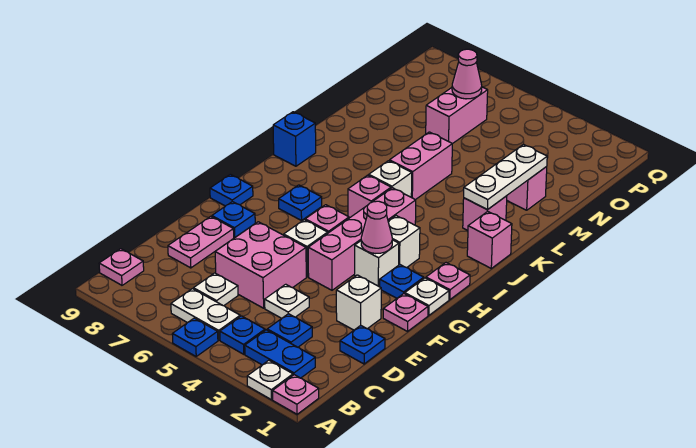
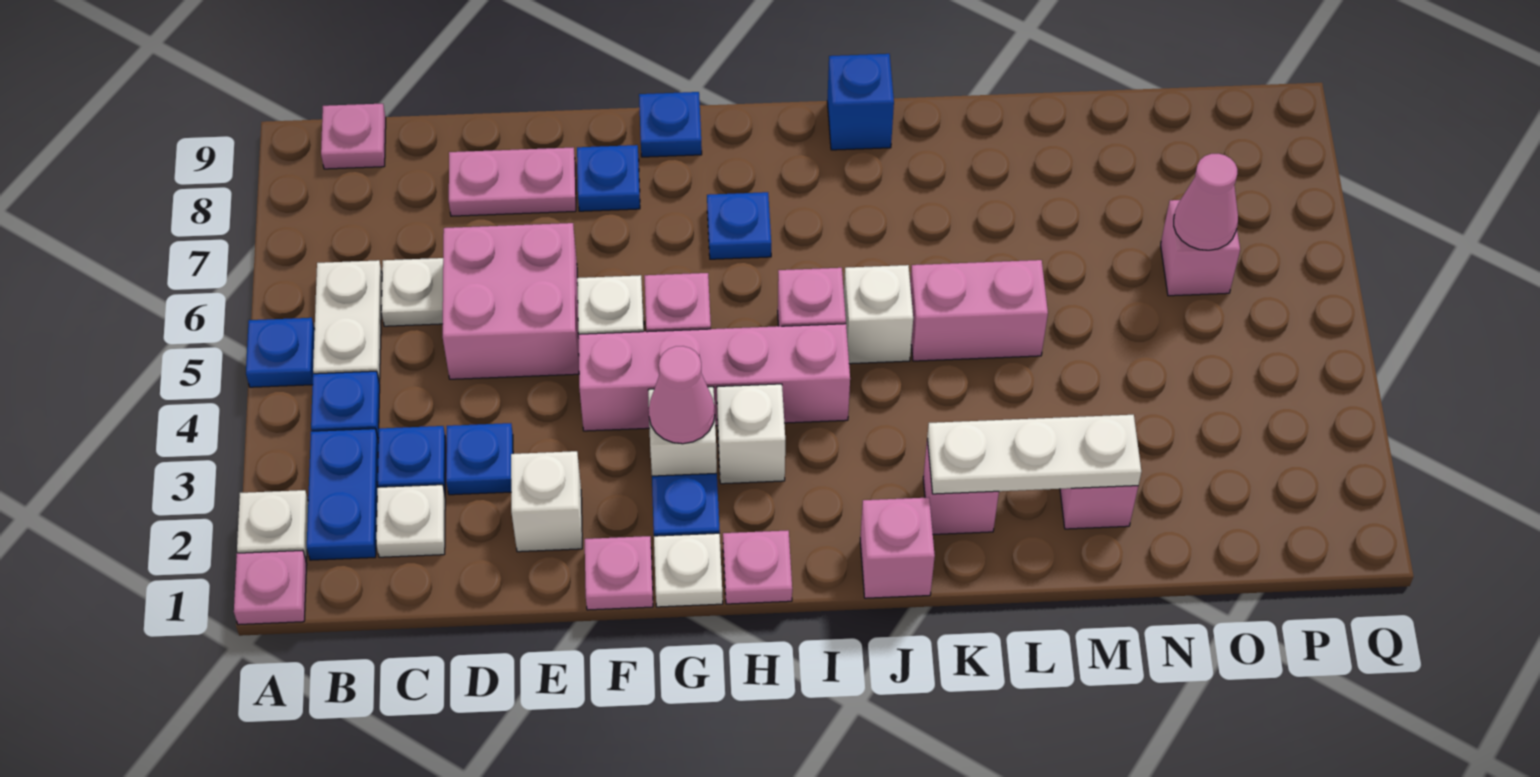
blue 1x1 plate [340,325,385,364] -> blue 1x1 plate moved to [446,423,513,495]
white 1x1 plate [265,284,309,318] -> white 1x1 plate moved to [376,485,445,557]
pink 1x2 brick [426,87,488,144] -> pink 1x1 brick [1161,200,1240,296]

